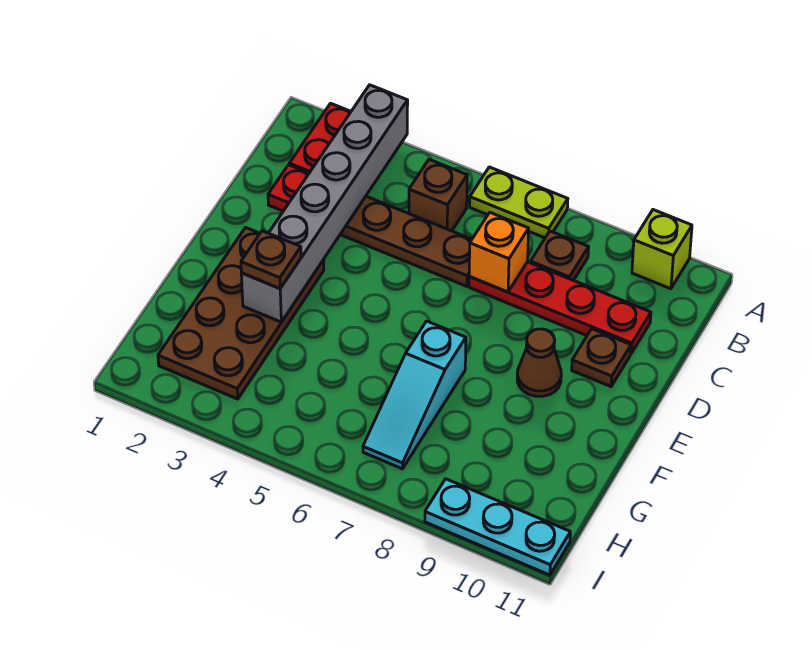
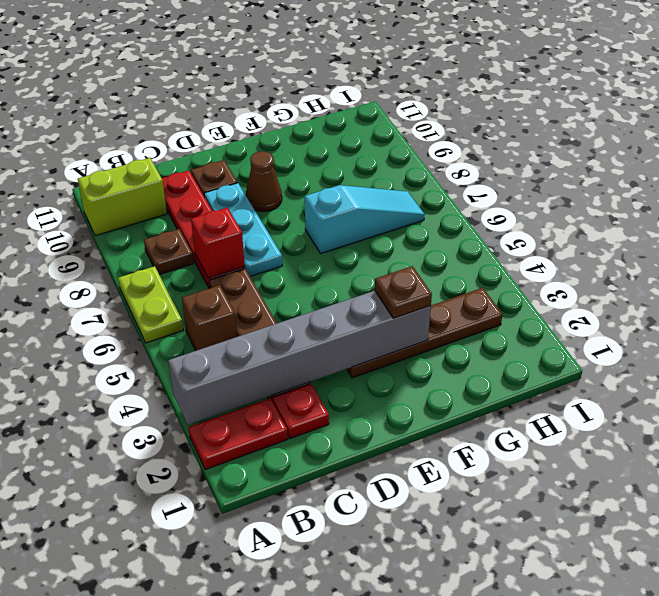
lime 1x1 brick [632,210,692,289] -> lime 1x2 brick [78,158,167,236]
orange 1x1 brick [469,213,529,292] -> red 1x1 brick [191,208,245,278]
brown 2x4 plate [158,228,324,399] -> brown 1x4 plate [347,288,502,378]
cyan 1x3 plate [425,479,570,575] -> cyan 1x3 plate moved to [204,183,282,276]

